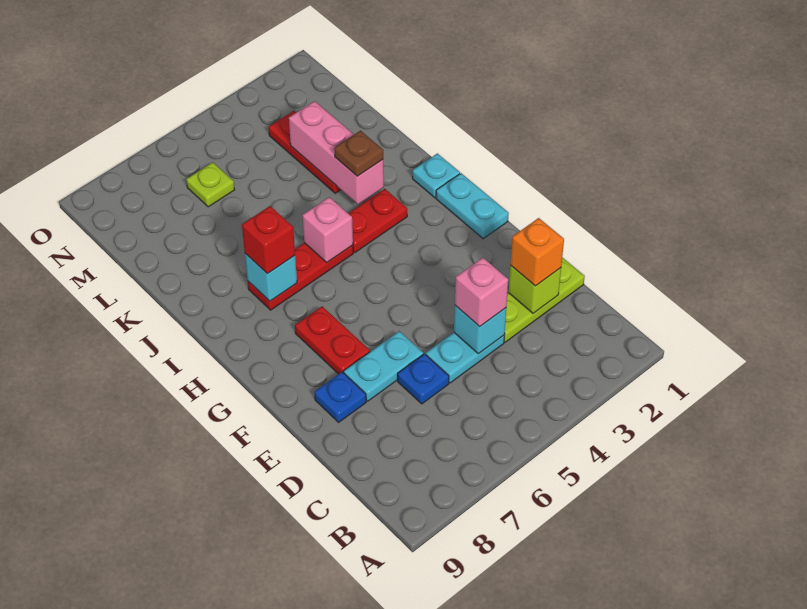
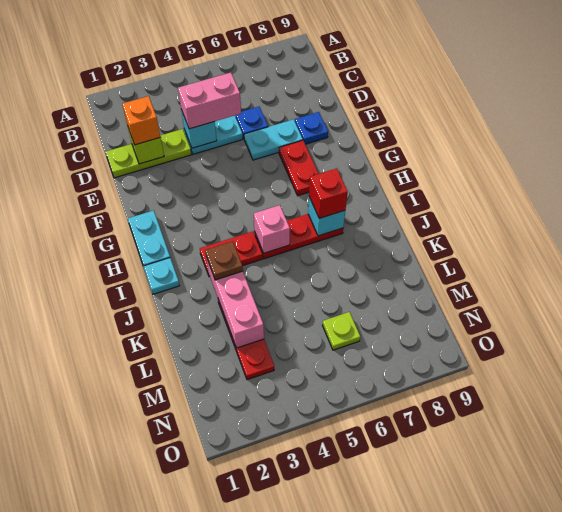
pink 1x1 brick [455,258,508,327] -> pink 1x2 brick [178,73,241,129]

